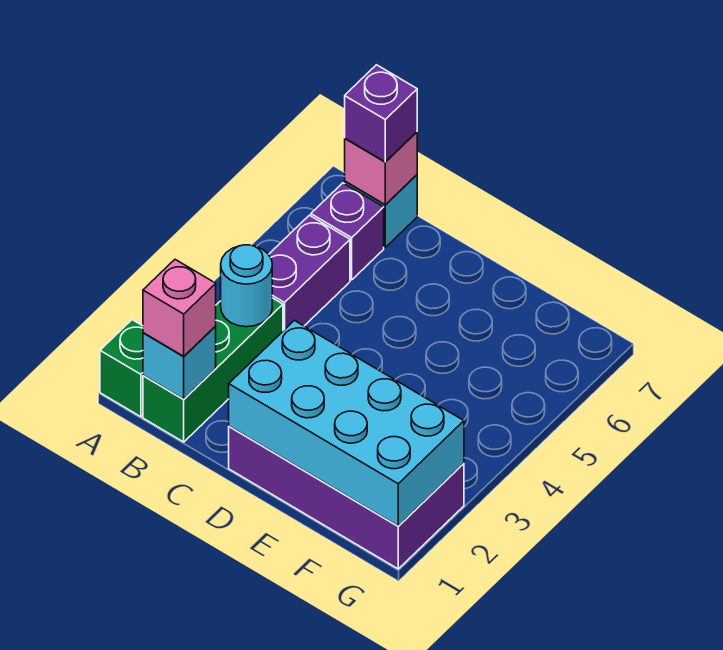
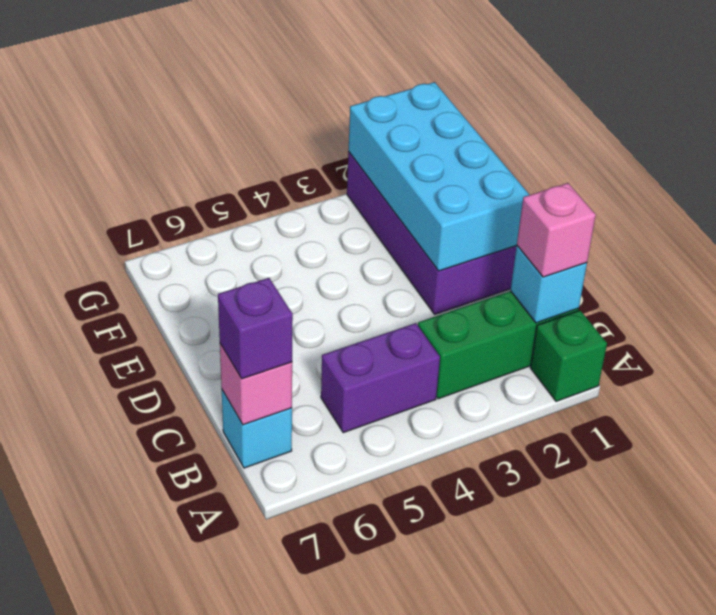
cyan 1x1 round brick [221,245,272,327] -> none
purple 1x1 brick [311,183,384,280] -> none

